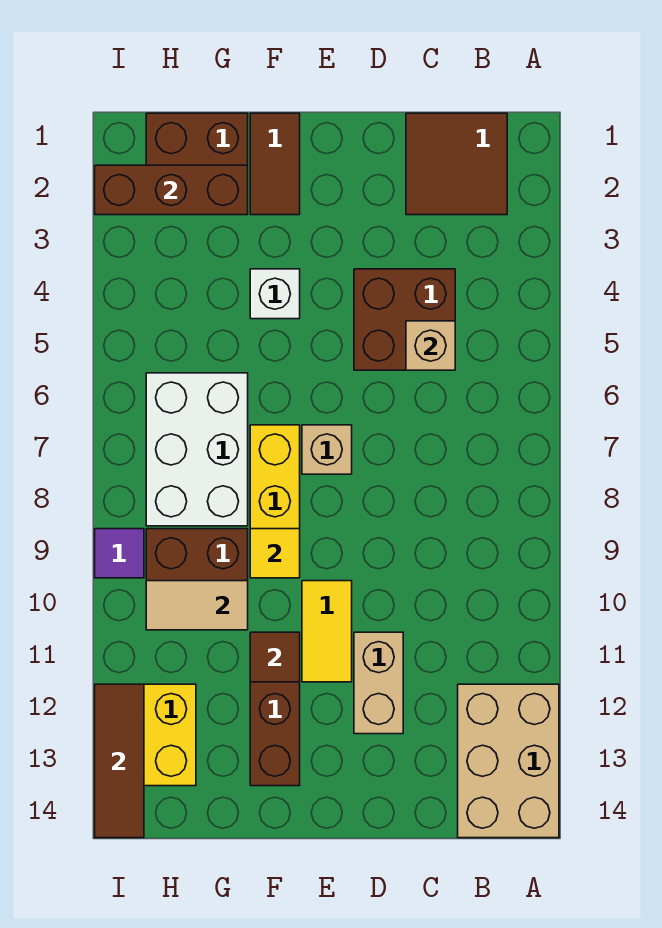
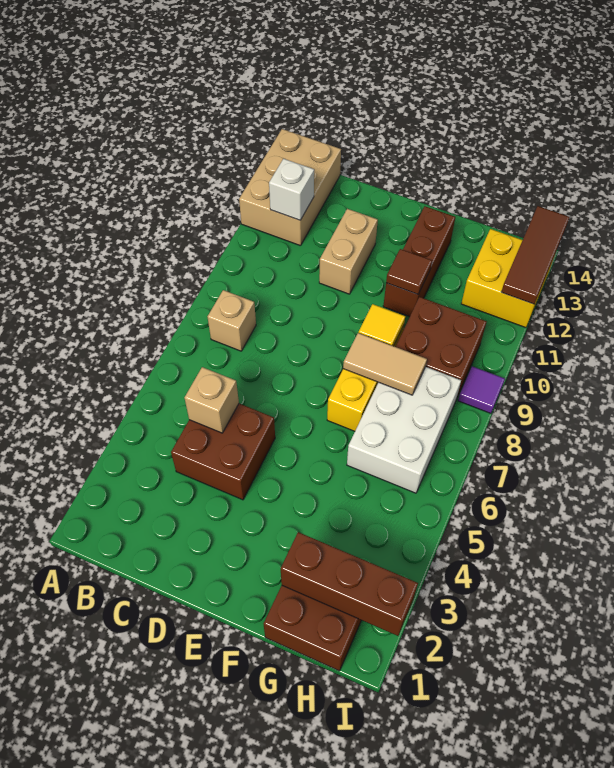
brown 2x2 tile [406,113,507,215] -> none
tan 1x1 brick [302,425,352,474] -> tan 1x1 brick moved to [208,290,256,351]
yellow 1x2 tile [302,581,352,682] -> none
brown 1x2 tile [250,113,300,215] -> none
white 1x1 brick [250,269,300,319] -> white 1x1 brick moved to [269,159,314,220]
tan 1x2 tile [146,581,248,630] -> tan 1x2 tile moved to [343,333,427,395]

